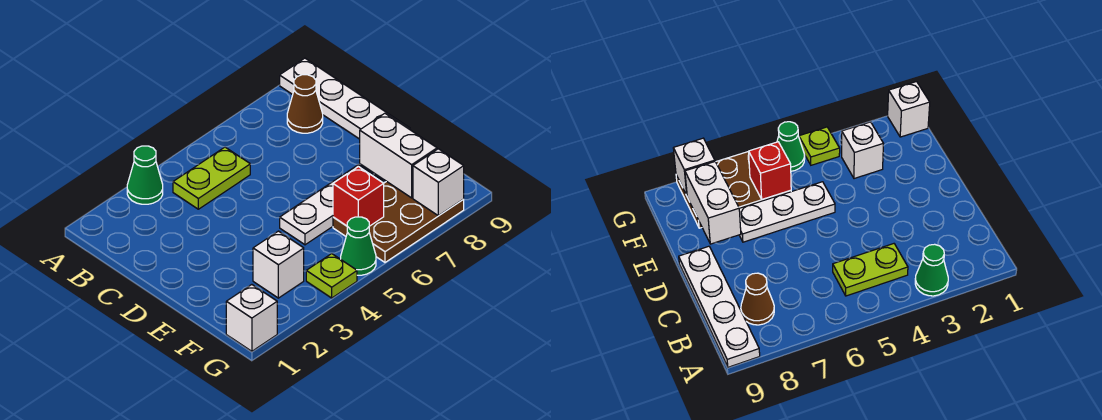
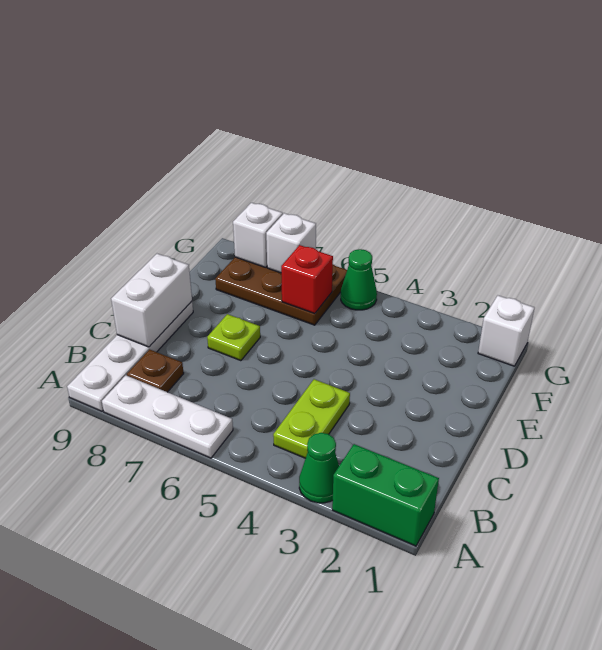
none -> green 1x2 brick [332,444,439,546]
lime 1x2 plate [173,147,250,209] -> lime 1x2 plate turned to [273,379,350,458]
brown 1x1 cone [287,75,323,133] -> brown 1x1 plate [127,349,184,392]
white 1x3 plate [280,165,384,245] -> white 1x3 plate moved to [102,375,233,458]
white 1x2 brick [360,113,437,198] -> white 1x2 brick moved to [111,254,192,347]
white 1x1 brick [253,231,304,298] -> white 1x1 brick moved to [266,213,316,273]
lime 1x1 plate [306,254,357,298] -> lime 1x1 plate moved to [207,314,260,361]

